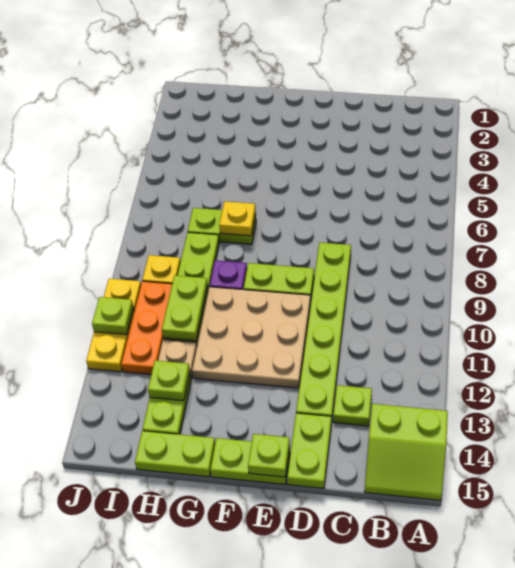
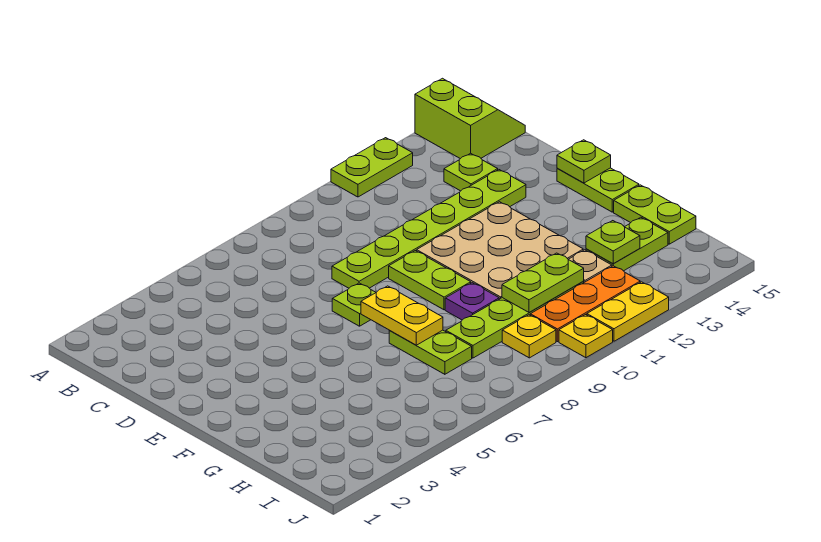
lime 1x2 plate [287,413,331,488] -> lime 1x2 plate moved to [331,138,413,197]
yellow 1x1 plate [219,201,256,236] -> yellow 1x2 plate [361,286,443,345]
lime 1x1 plate [92,297,133,335] -> lime 1x1 plate moved to [332,283,376,326]

